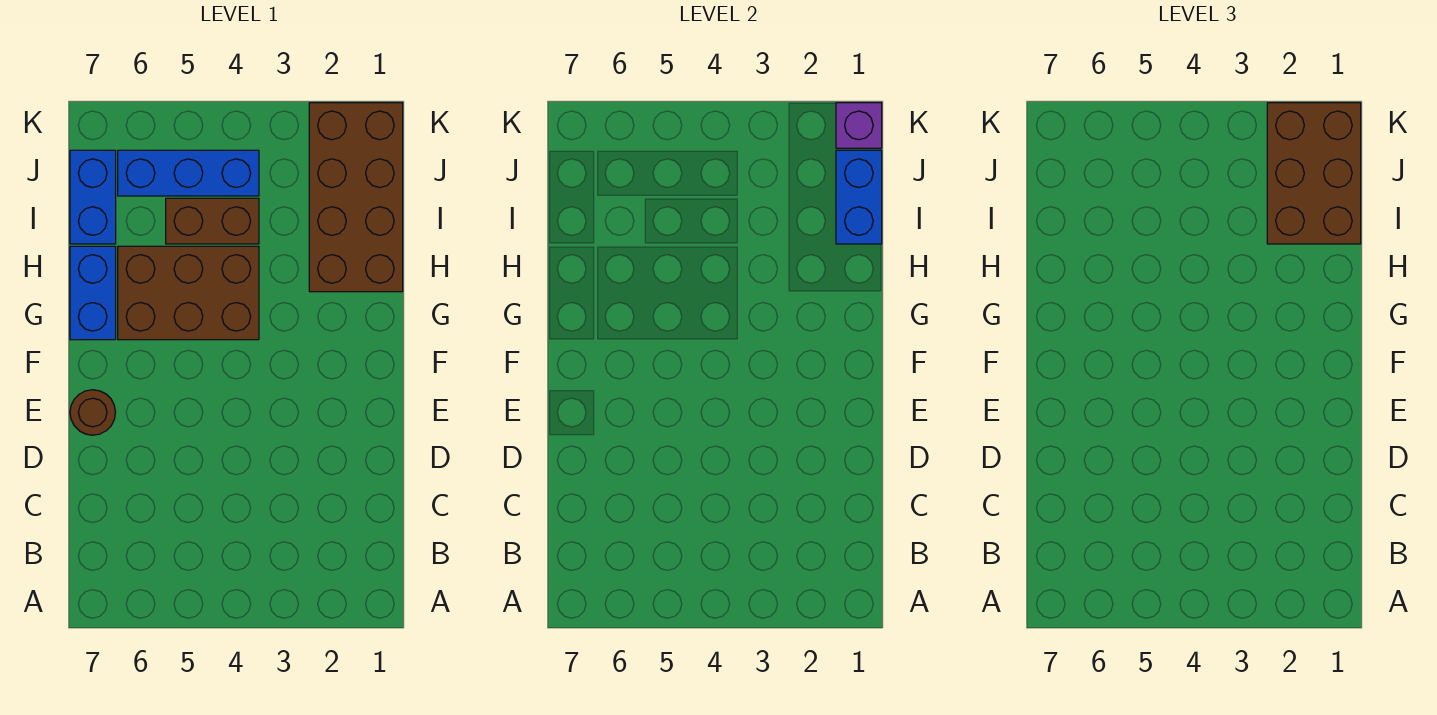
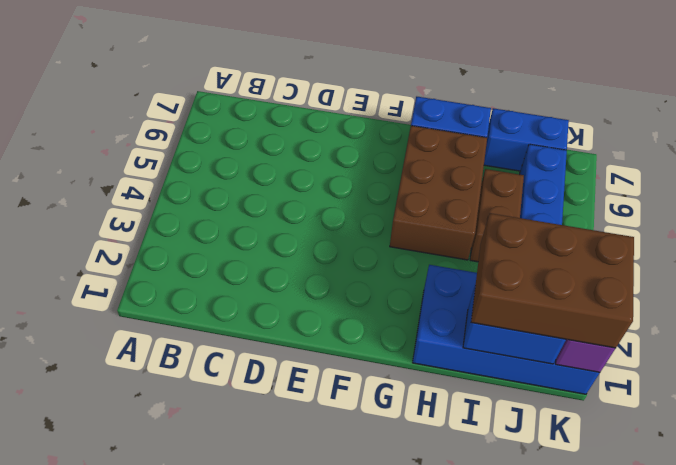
brown 1x1 round brick [70,390,115,435] -> none
brown 2x4 brick [309,103,403,292] -> blue 2x4 brick [413,265,600,394]

